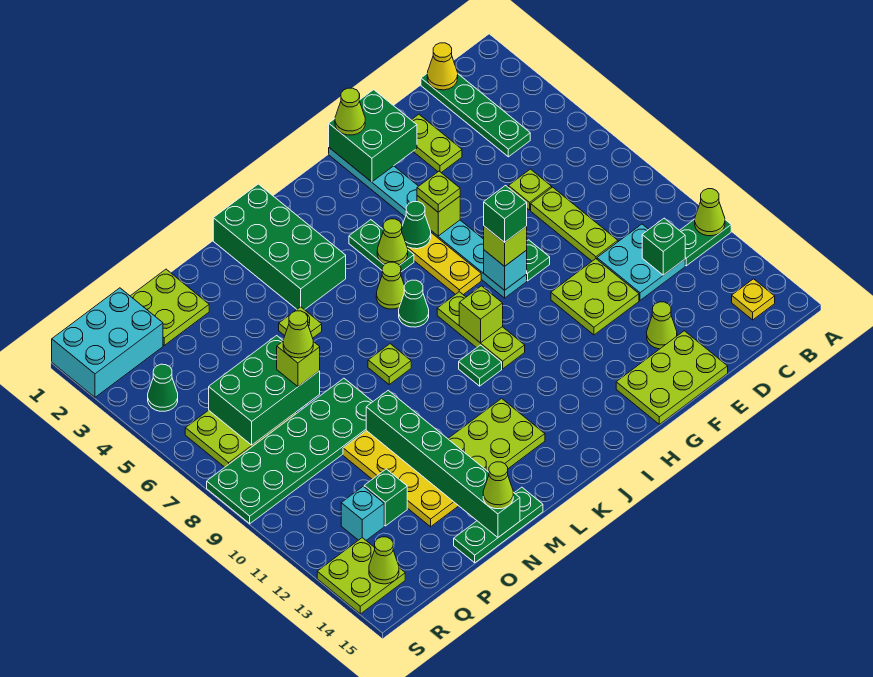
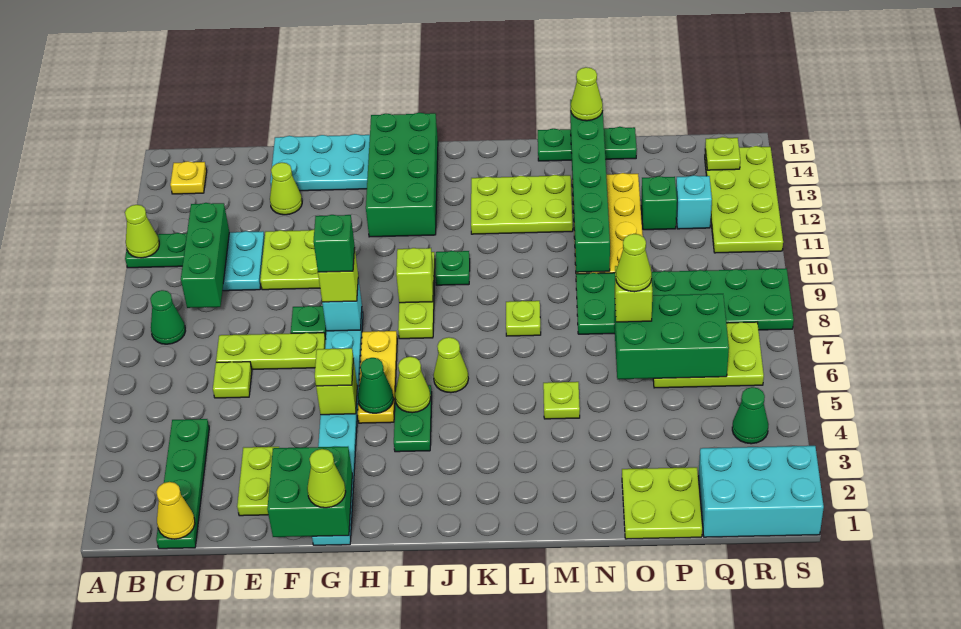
green 1x1 brick [642,218,685,275] -> green 1x3 brick [181,203,229,308]
lime 1x3 plate [531,187,618,261] -> lime 1x3 plate turned to [216,333,326,369]
lime 2x3 plate [616,331,728,424] -> cyan 2x3 plate [270,134,370,191]
green 1x1 cone [399,280,429,327] -> green 1x1 cone moved to [150,290,185,344]
green 2x4 brick [213,184,346,310] -> green 2x4 brick moved to [366,113,438,237]
lime 2x2 plate [317,538,405,614] -> lime 2x4 plate [705,146,783,253]
lime 1x1 cone [369,537,399,584] -> lime 1x1 plate [705,137,740,170]

